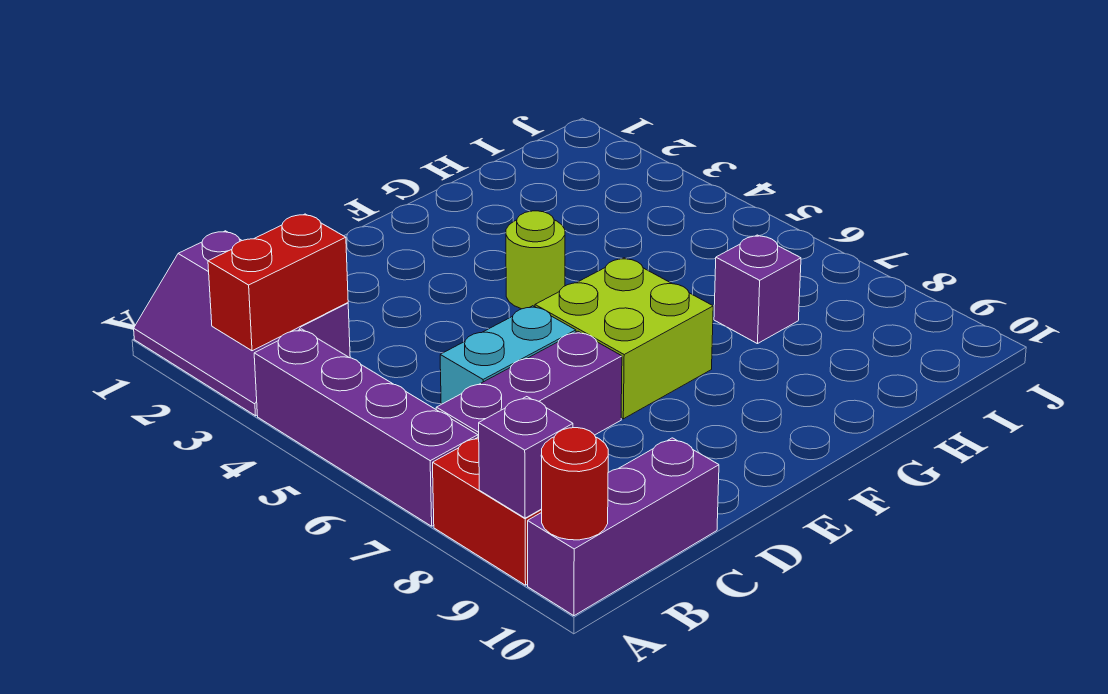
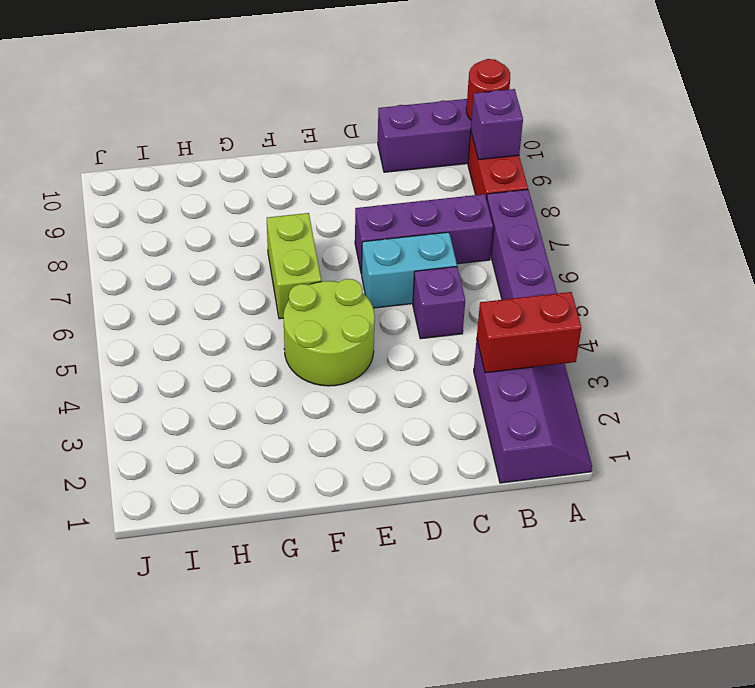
lime 2x2 brick [535,258,713,419] -> lime 1x2 brick [267,213,321,319]
lime 1x1 round brick [506,211,565,309] -> lime 2x2 round brick [284,279,375,386]
purple 1x1 brick [714,235,801,344] -> purple 1x1 brick moved to [413,267,465,339]

